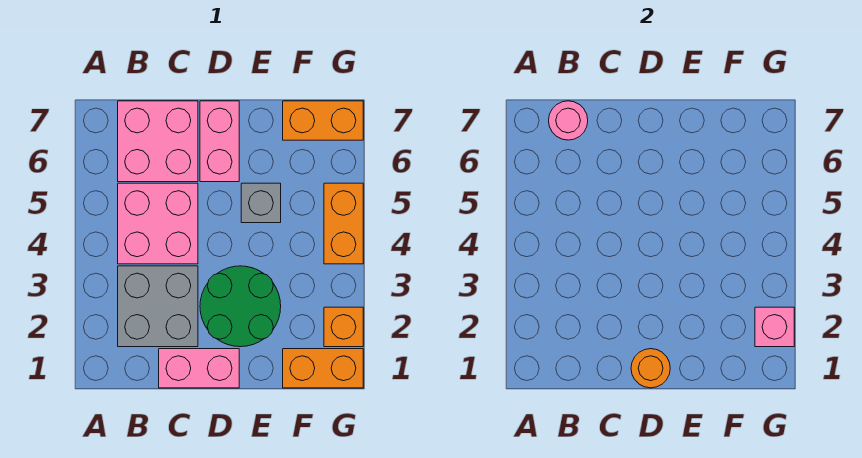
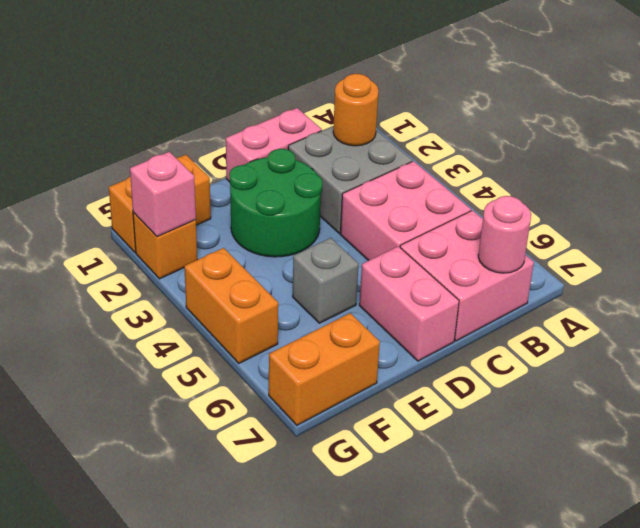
orange 1x1 round brick [631,349,670,388] -> orange 1x1 round brick moved to [333,74,379,146]

